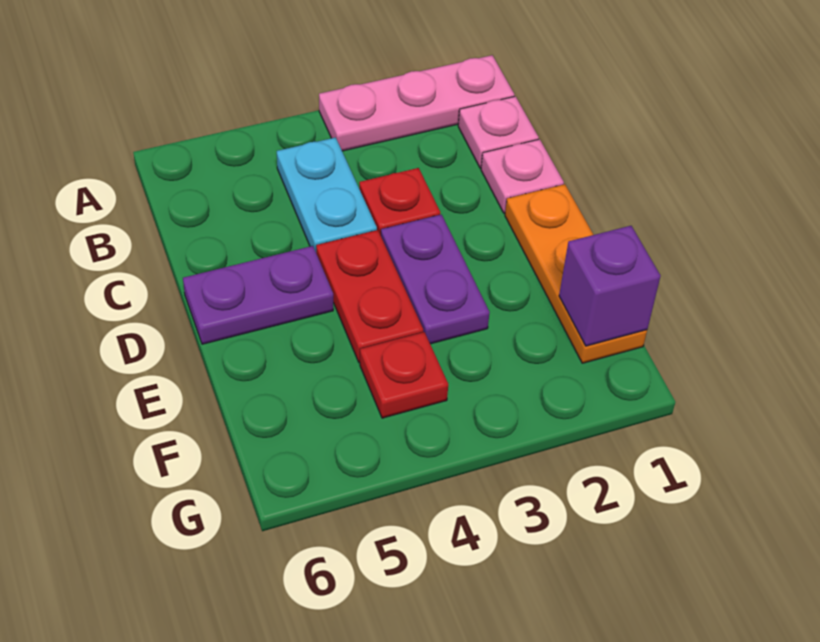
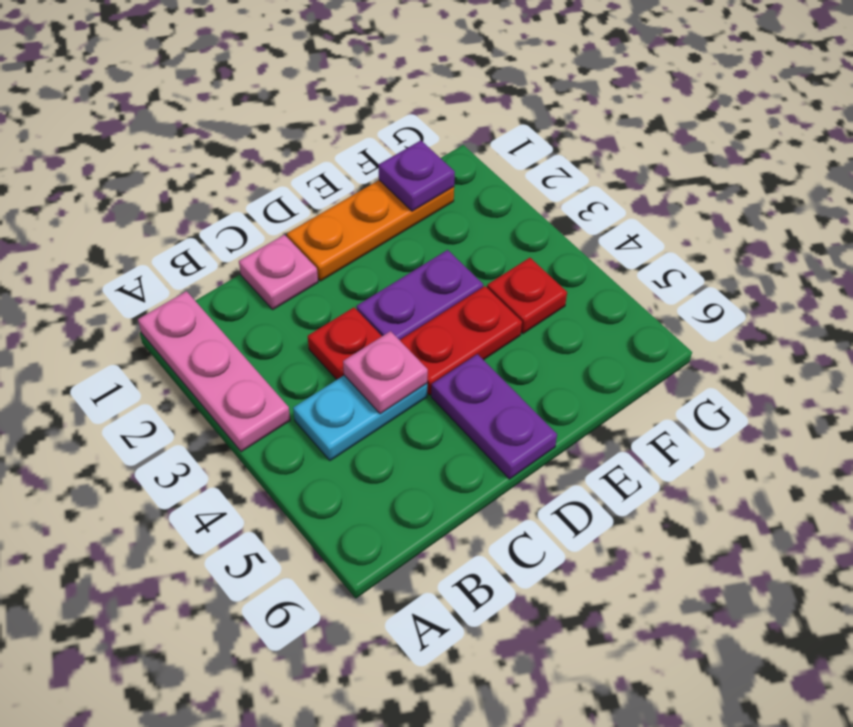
pink 1x1 plate [458,96,539,168] -> pink 1x1 plate moved to [343,331,428,414]
purple 1x1 brick [559,226,660,346] -> purple 1x1 plate [378,140,455,211]

